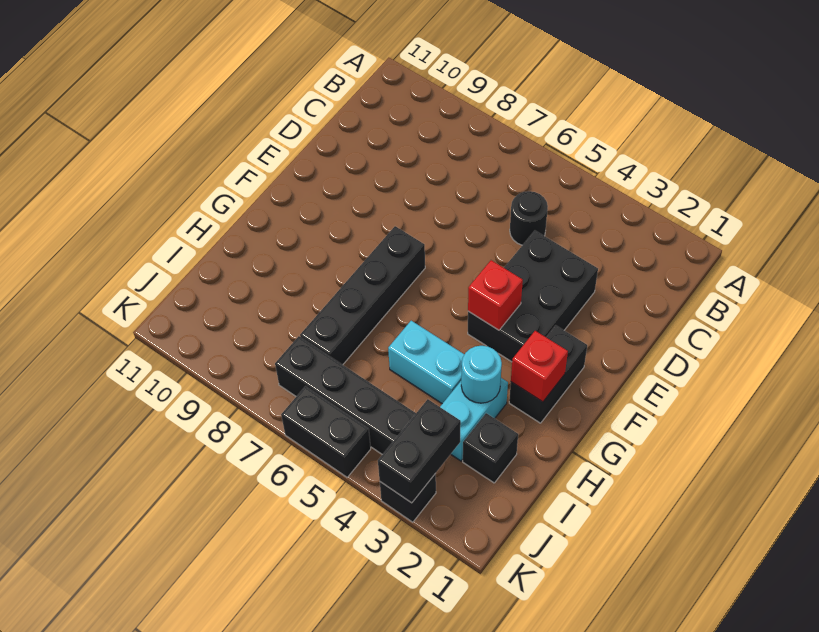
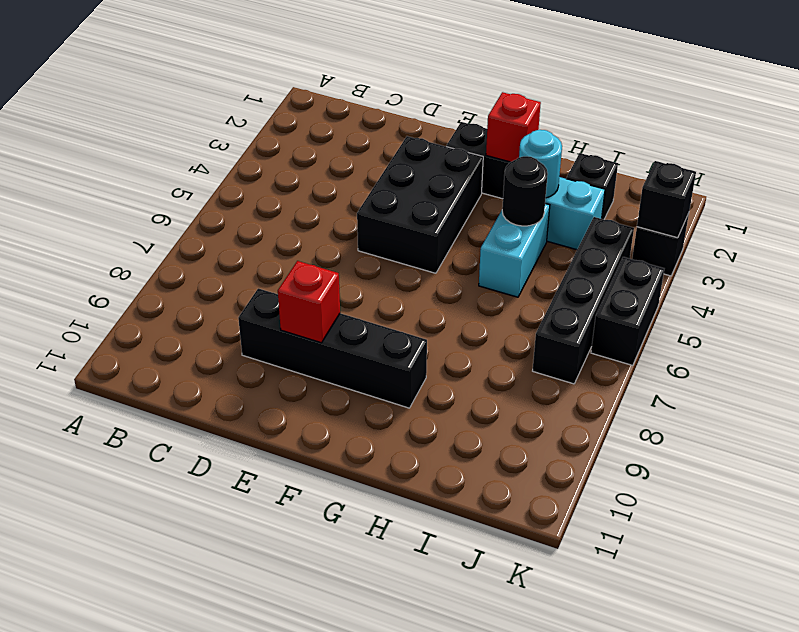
black 1x1 round brick [510,191,548,245] -> black 1x1 round brick moved to [502,156,548,226]
black 2x3 brick [468,231,598,362] -> black 2x3 brick turned to [357,136,483,273]
red 1x1 brick [468,260,523,330] -> red 1x1 brick moved to [278,261,340,343]
black 1x4 brick [300,226,425,365] -> black 1x4 brick moved to [238,288,427,408]
black 1x2 brick [378,399,461,503] -> black 1x1 brick [637,161,696,238]

